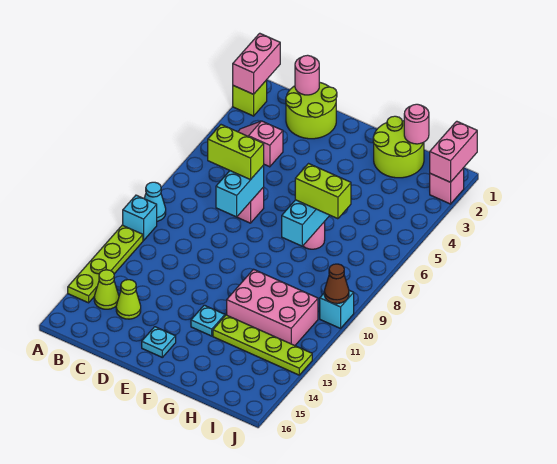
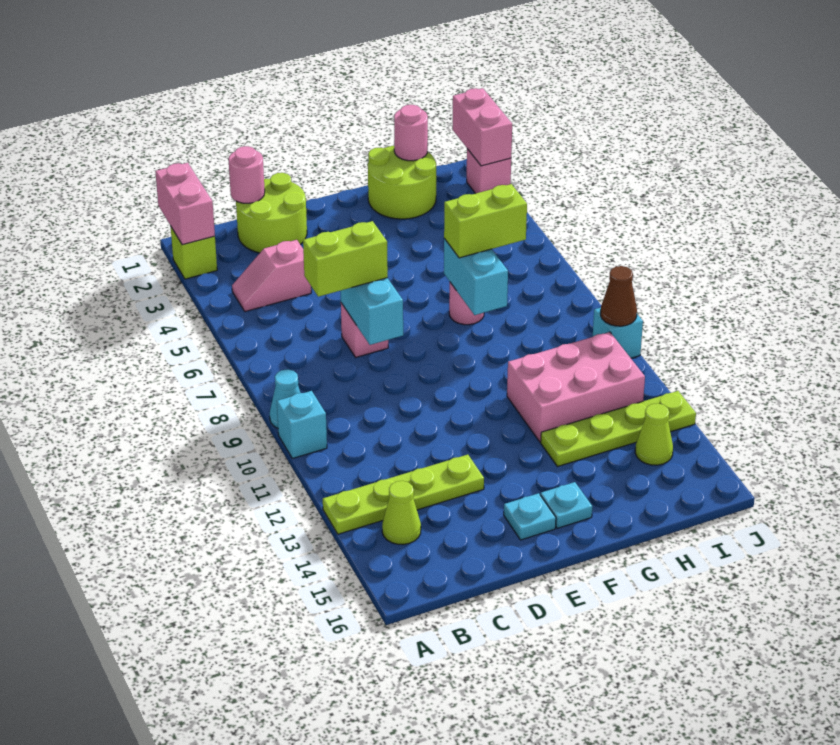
lime 1x4 plate [68,225,143,303] -> lime 1x4 plate turned to [323,455,484,534]
lime 1x1 cone [116,280,141,319] -> lime 1x1 cone moved to [635,403,673,465]
cyan 1x1 plate [191,305,225,336] -> cyan 1x1 plate moved to [540,482,592,528]

